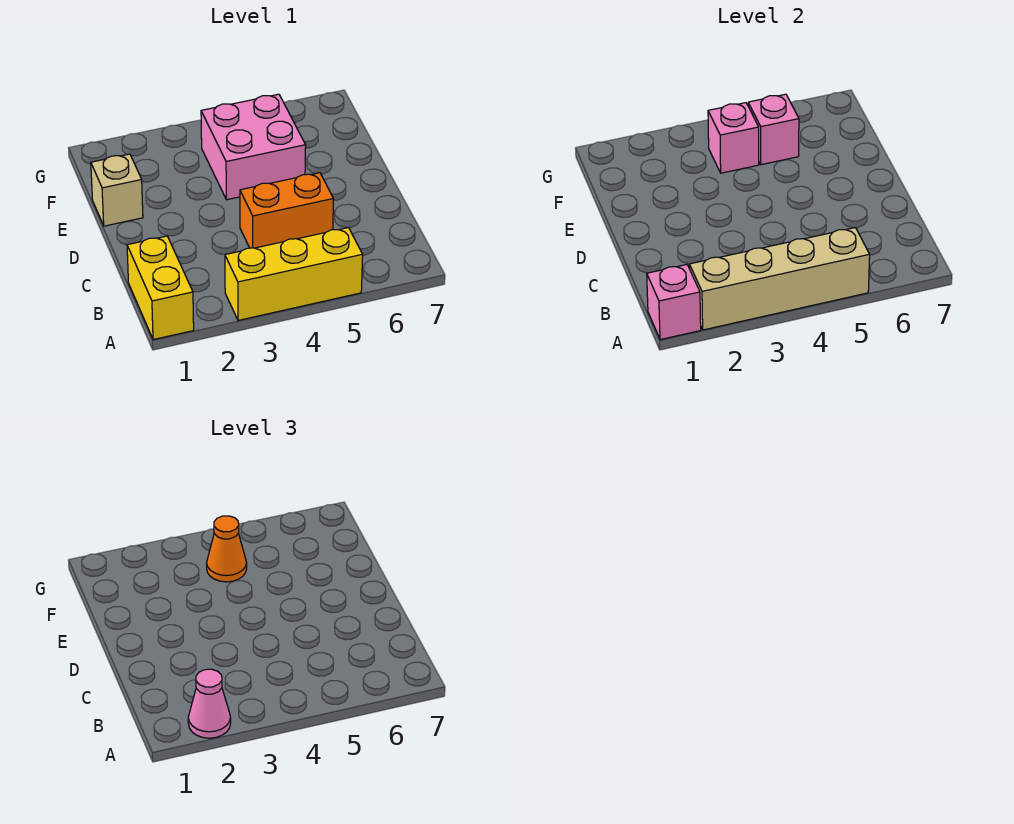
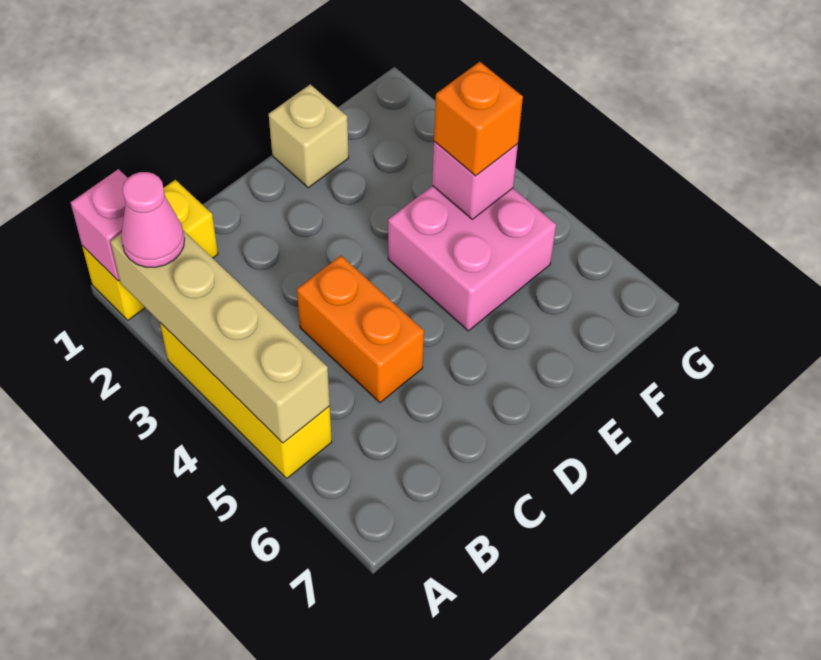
orange 1x1 cone [207,516,247,582] -> orange 1x1 brick [434,62,523,176]
pink 1x1 brick [748,94,799,165] -> none

